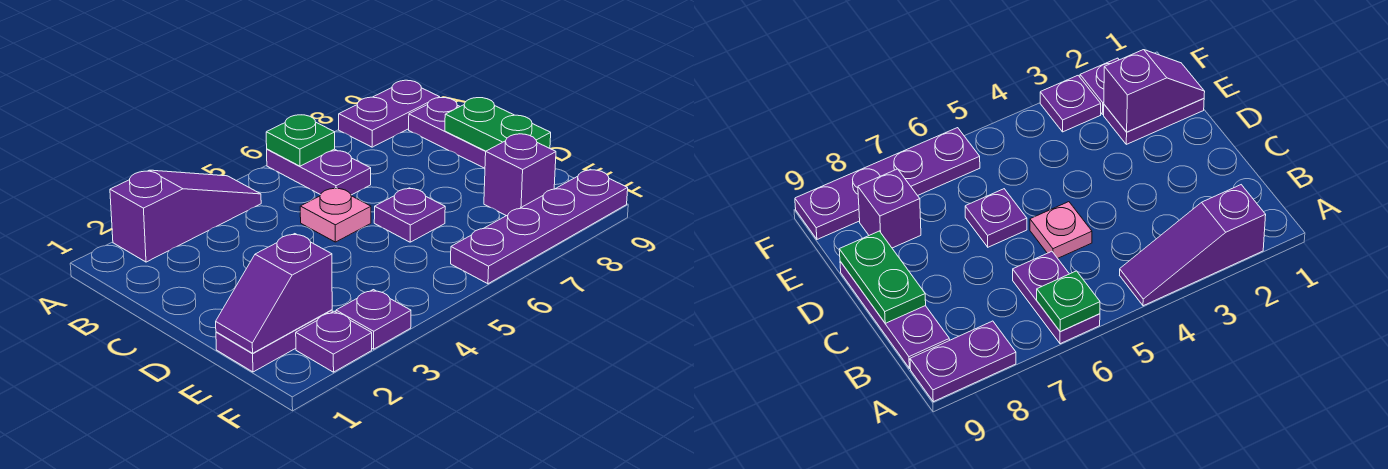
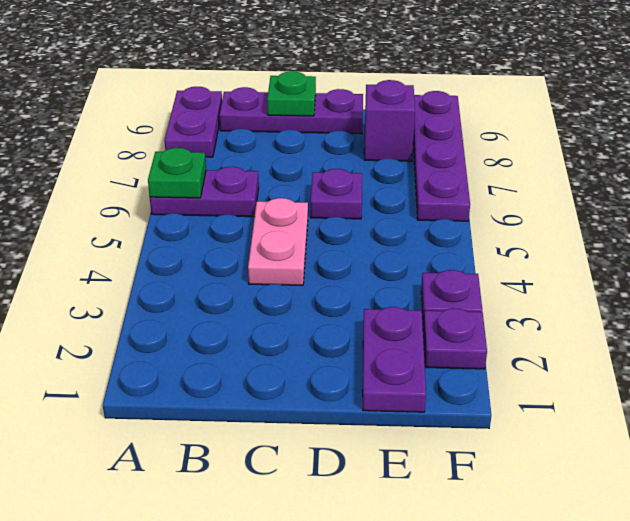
purple 1x3 slope [110,170,261,262] -> none
pink 1x1 plate [300,188,371,242] -> pink 1x2 plate [248,198,308,285]
green 1x2 plate [445,98,551,151] -> green 1x1 plate [267,71,316,116]
purple 1x2 slope [216,234,332,353] -> none

